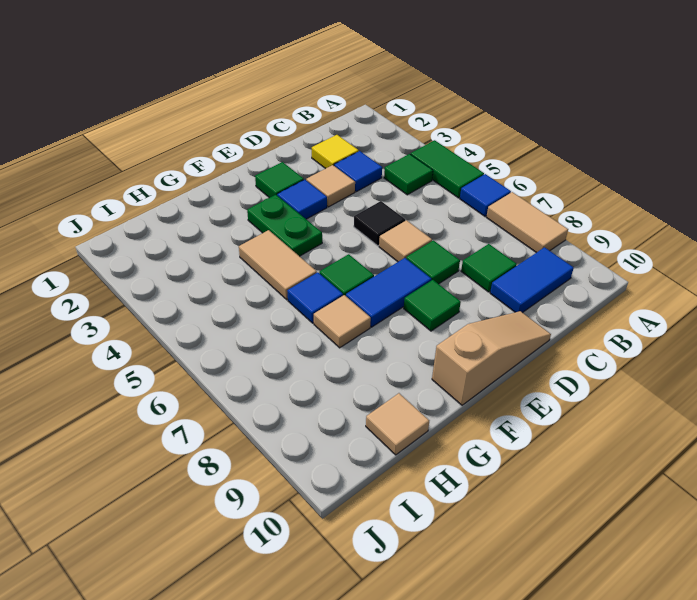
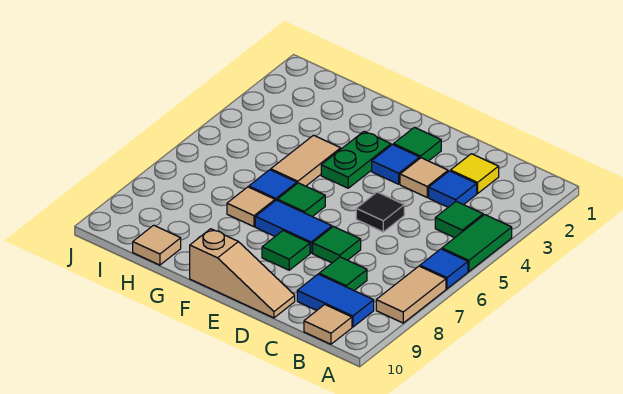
tan 1x1 tile [379,220,432,262] -> tan 1x1 tile moved to [304,305,352,344]

